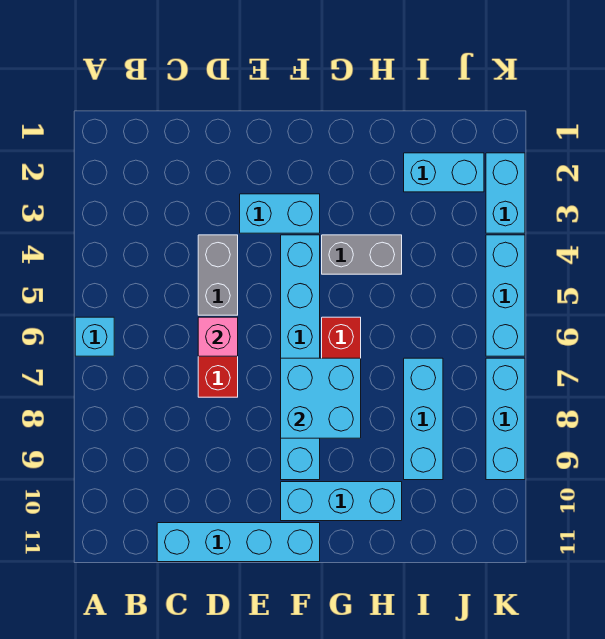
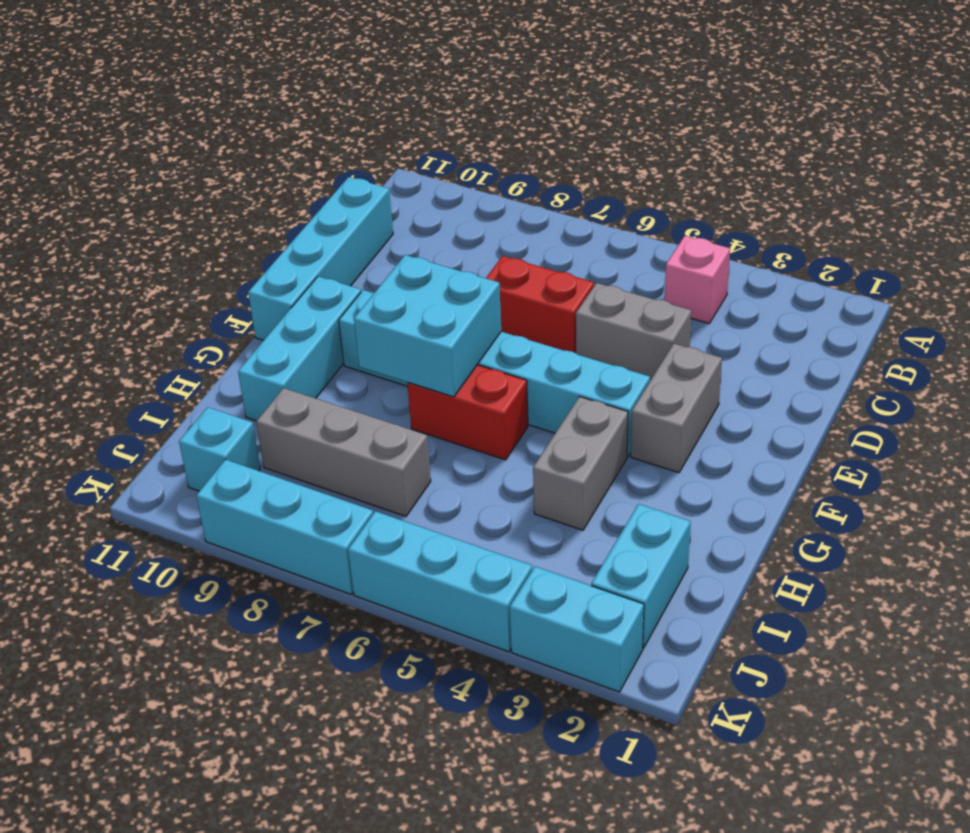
cyan 1x1 brick [75,317,114,356] -> cyan 1x1 brick moved to [179,407,260,491]
pink 1x1 brick [198,317,238,356] -> pink 1x1 brick moved to [665,236,730,323]
cyan 1x2 brick [240,194,320,233] -> grey 1x2 brick [631,344,722,473]
cyan 1x3 brick [404,358,443,480] -> grey 1x3 brick [256,388,431,516]

